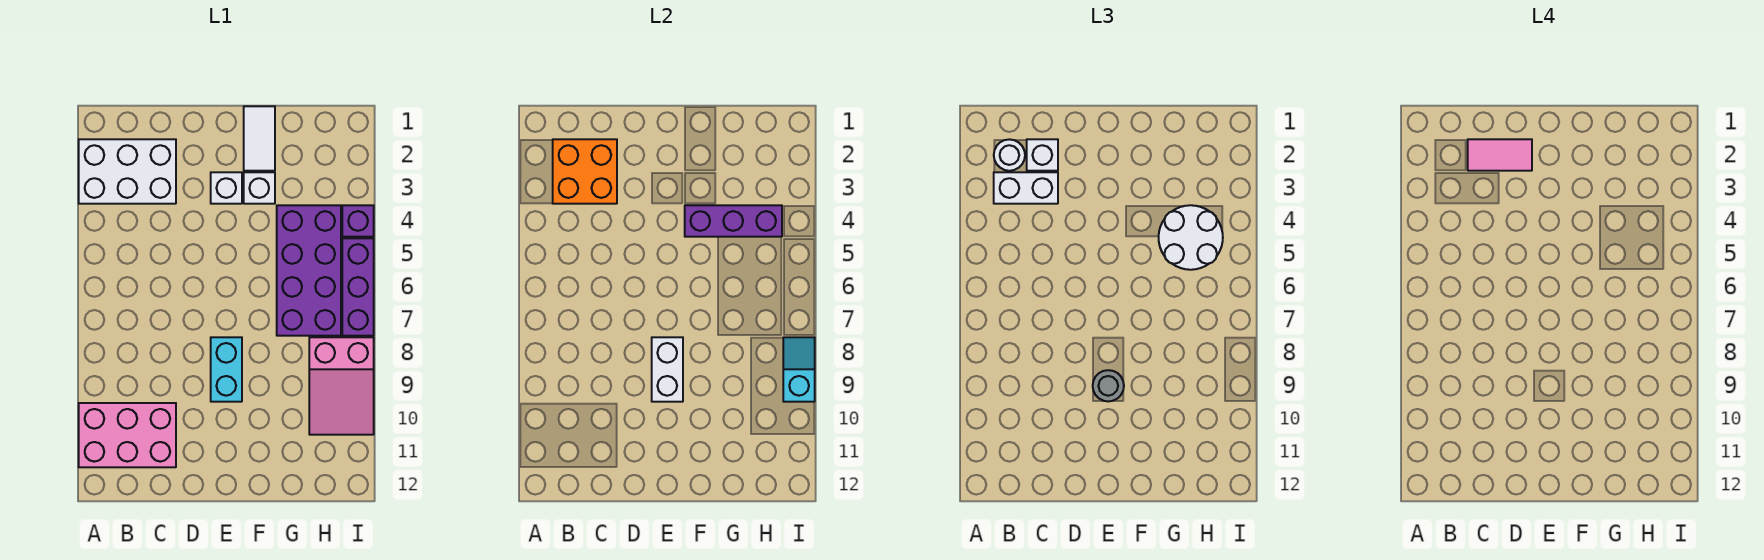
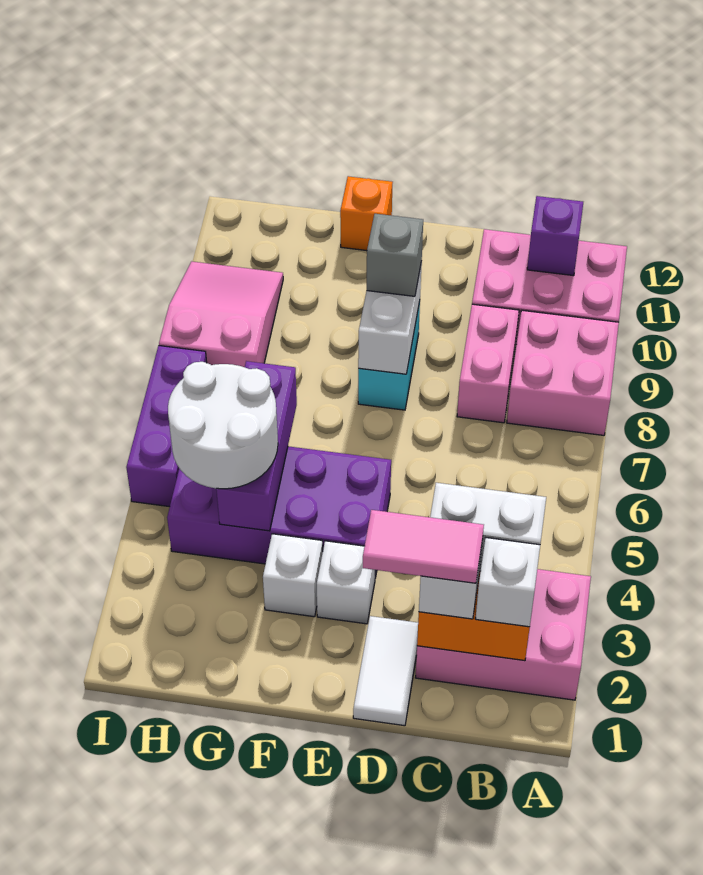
white 2x3 brick [79,139,176,204] -> pink 2x3 brick [416,569,591,700]
none -> pink 2x2 brick [507,310,619,435]
white 1x1 round brick [994,139,1025,171] -> white 1x1 brick [476,538,540,627]
none -> pink 1x2 brick [457,304,519,423]
grey 1x1 round brick [1093,370,1124,402] -> grey 1x1 brick [367,214,423,296]
white 1x2 tile [244,106,275,171] -> white 1x2 tile moved to [353,616,418,726]
purple 1x3 brick [685,205,782,237] -> purple 1x3 brick turned to [216,361,297,531]
none -> orange 1x1 brick [340,176,393,251]
purple 2x4 brick [277,205,341,336] -> purple 2x4 brick turned to [167,446,391,578]
purple 1x1 brick [342,205,374,237] -> purple 1x1 brick moved to [527,196,583,276]
cyan 1x2 slope [783,337,815,402] -> none

